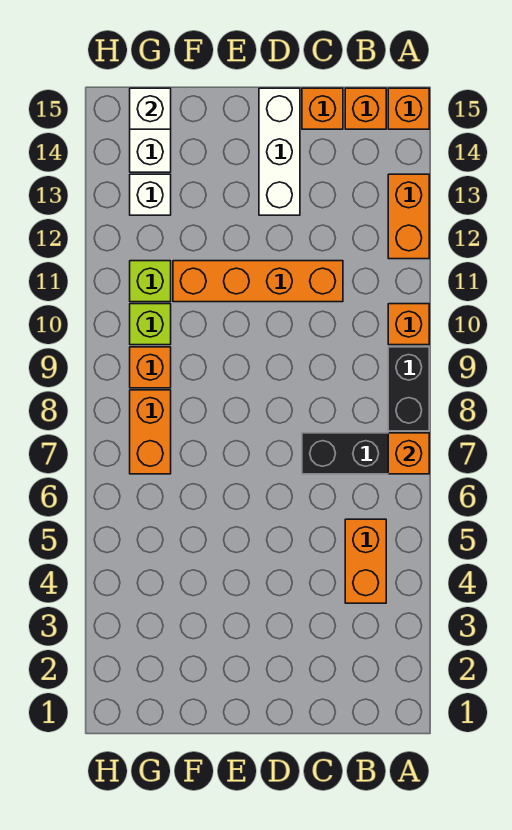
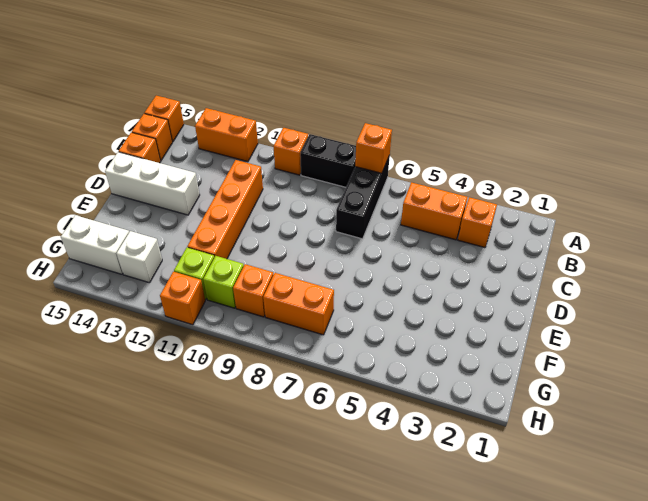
none -> orange 1x1 brick [458,197,497,248]
white 1x1 brick [130,88,171,129] -> none
none -> orange 1x1 brick [160,272,205,325]

